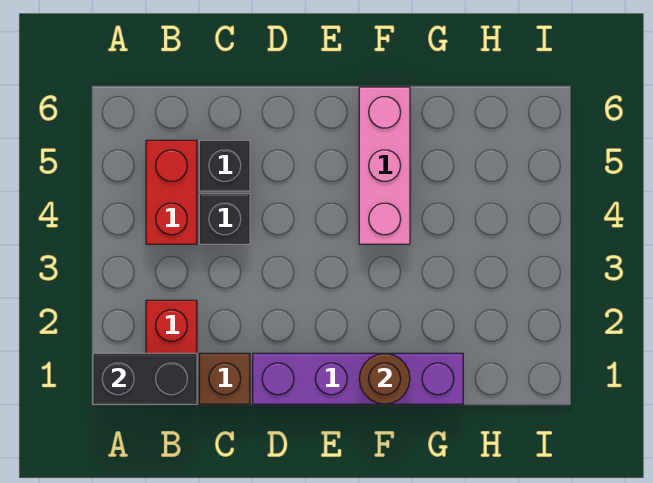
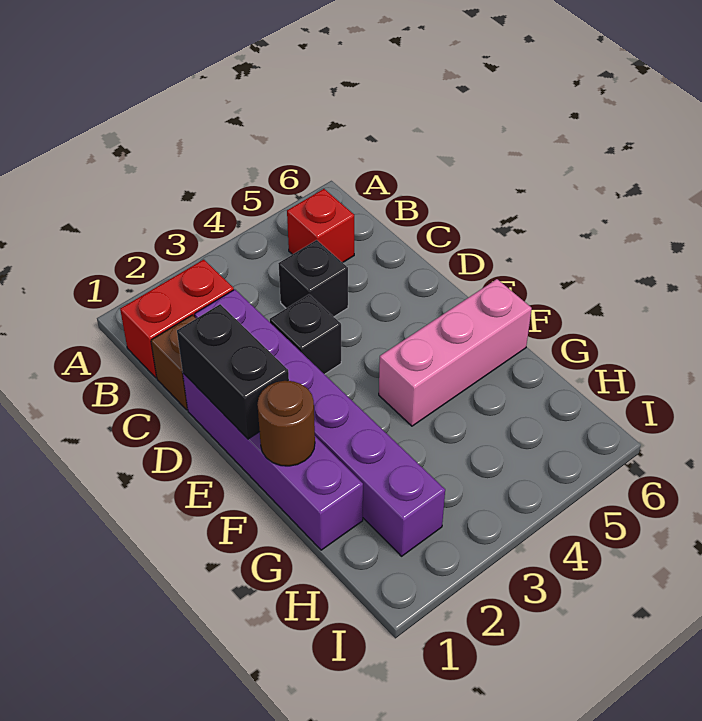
black 1x2 brick [93,353,197,404] -> black 1x2 brick moved to [177,304,289,439]
red 1x2 brick [146,140,197,244] -> red 1x1 brick [287,189,354,263]
none -> purple 1x6 brick [195,290,445,556]
black 1x1 brick [199,140,250,191] -> black 1x1 brick moved to [270,295,341,374]

